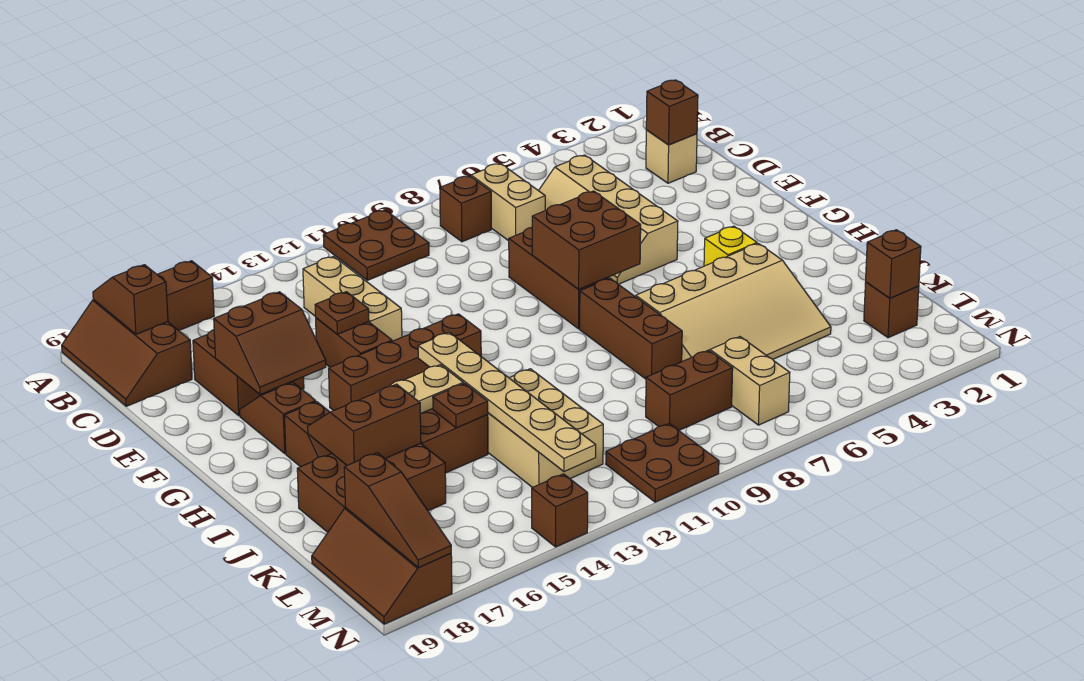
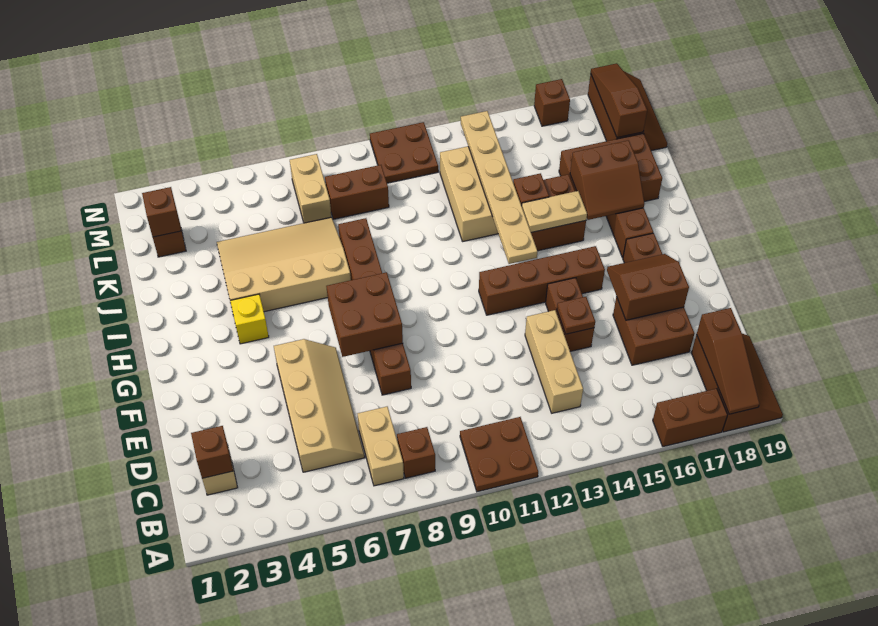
brown 1x2 slope [93,265,168,334] -> brown 1x3 slope [697,308,760,414]
brown 1x1 brick [532,474,588,547] -> brown 1x1 brick moved to [534,79,570,126]

